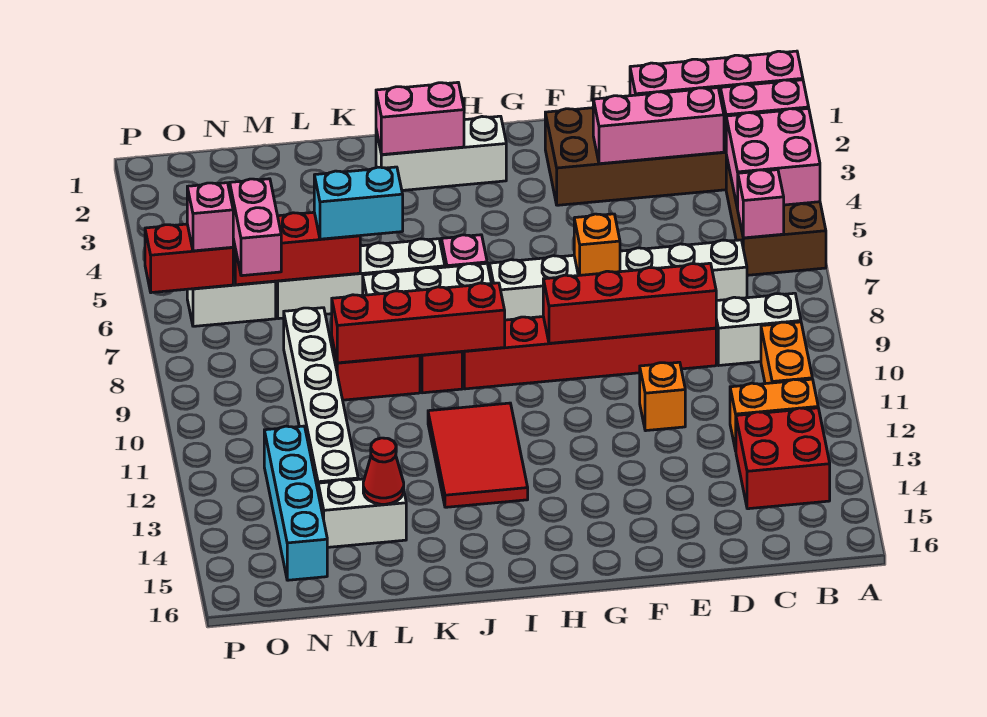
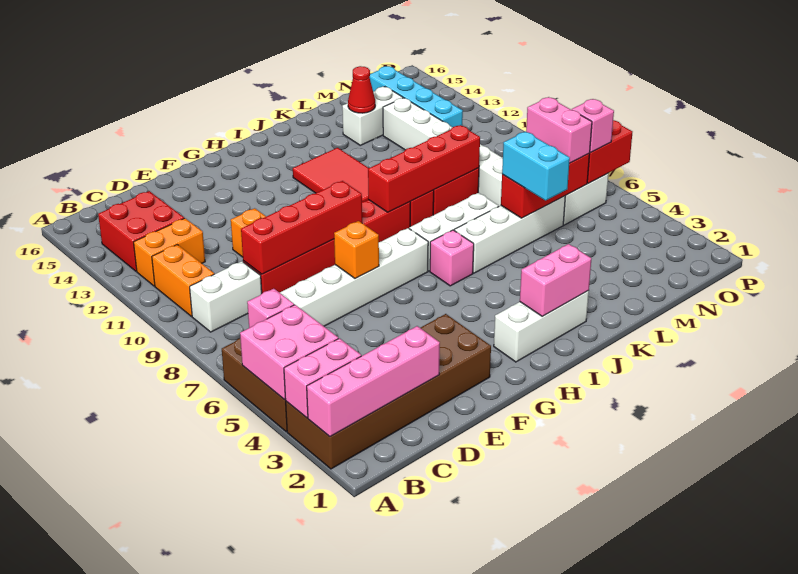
pink 1x3 brick [593,88,724,164] -> none
cyan 1x2 brick [314,167,403,239] -> cyan 1x2 brick turned to [502,132,570,200]

